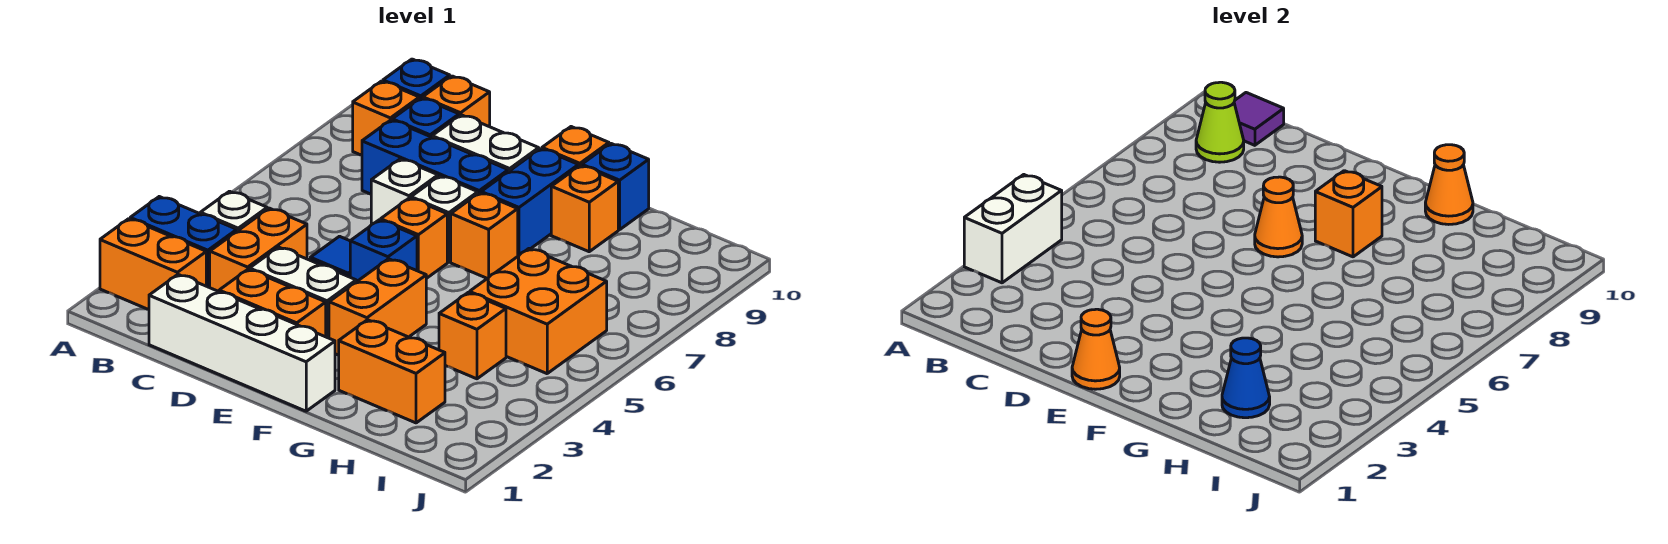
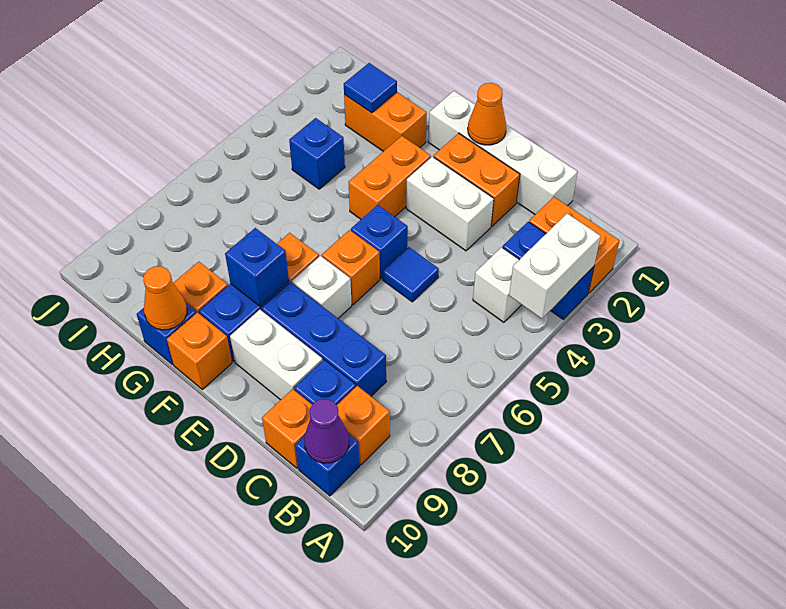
lime 1x1 cone [1196,82,1244,162] -> none
purple 1x1 tile [1234,93,1284,145] -> purple 1x1 cone [304,399,349,463]
orange 1x2 brick [210,208,307,291] -> none
white 1x1 brick [371,159,438,225] -> none
orange 1x1 cone [1255,177,1302,257] -> none
orange 1x1 brick [1315,171,1382,257] -> blue 1x1 brick [225,228,289,306]
blue 1x1 cone [1222,338,1270,418] -> blue 1x1 tile [344,63,397,113]
orange 1x1 brick [439,293,506,379] -> blue 1x1 brick [289,118,345,189]
orange 2x2 brick [470,249,607,374] -> none

